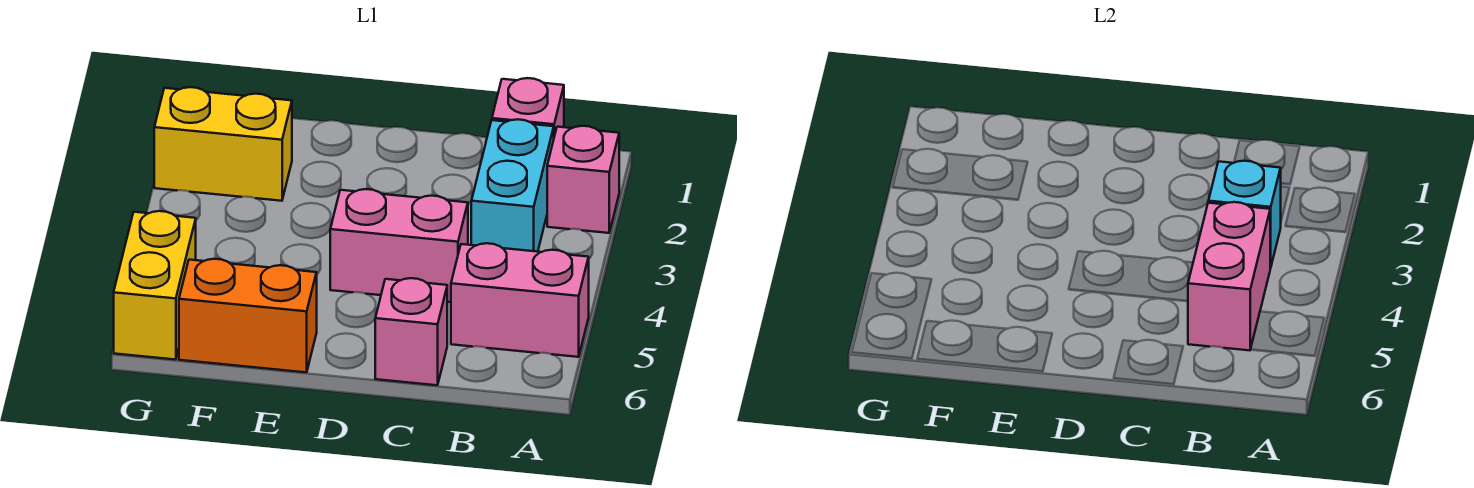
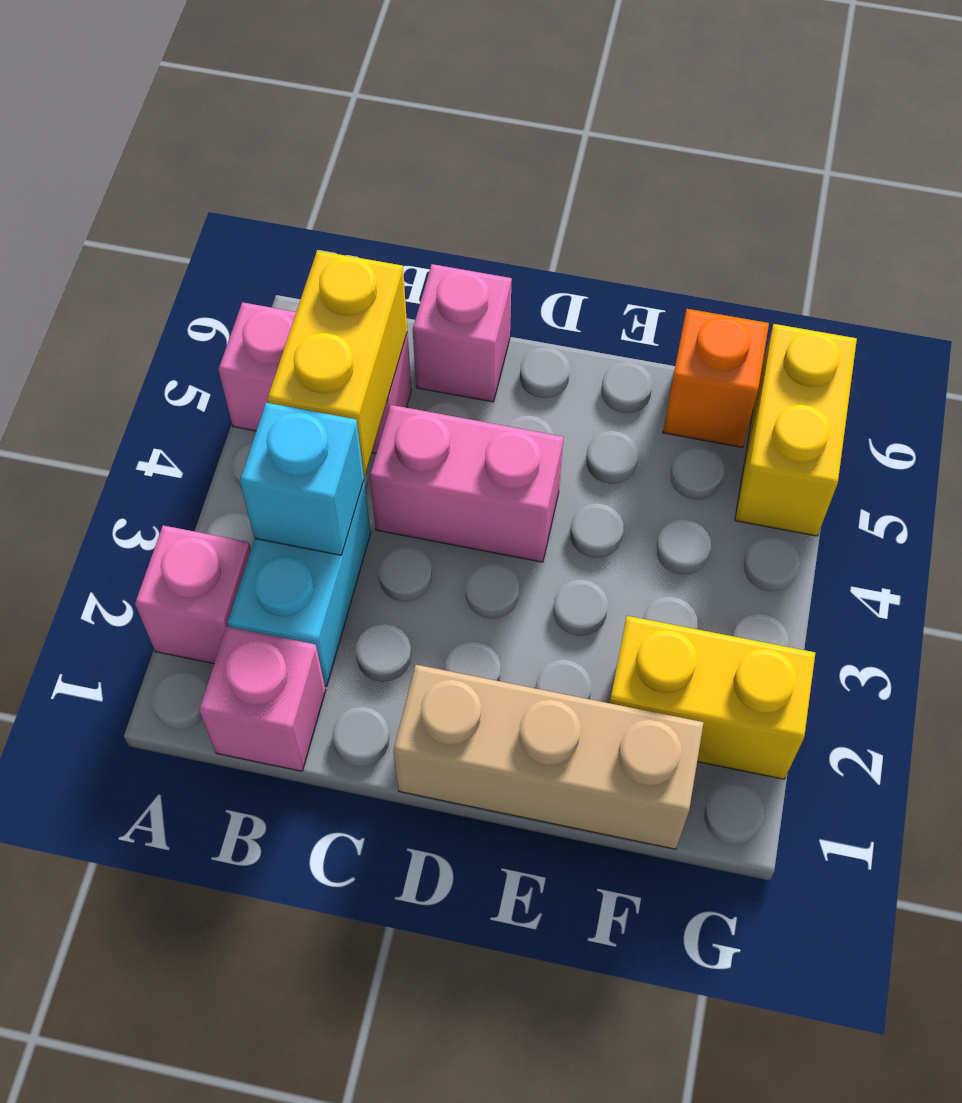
pink 1x2 brick [1188,202,1270,350] -> yellow 1x2 brick [267,251,407,475]
none -> tan 1x3 brick [393,665,704,849]
orange 1x2 brick [179,259,317,372] -> orange 1x1 brick [663,309,769,447]

